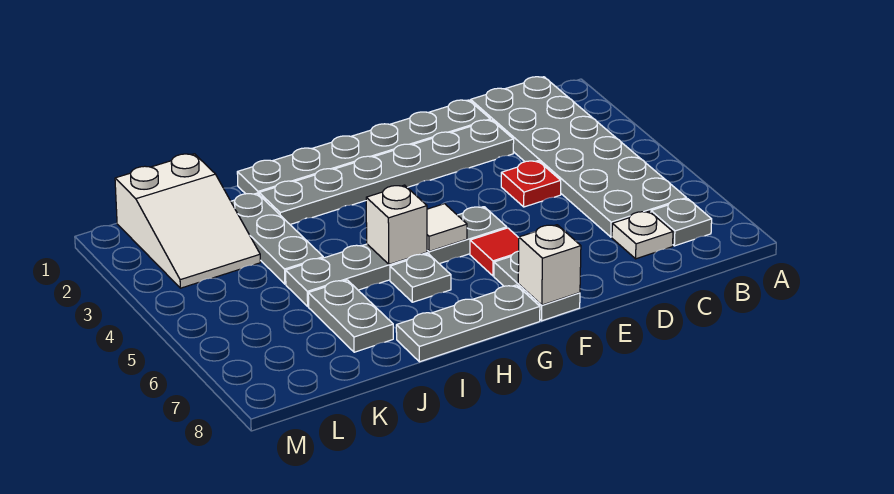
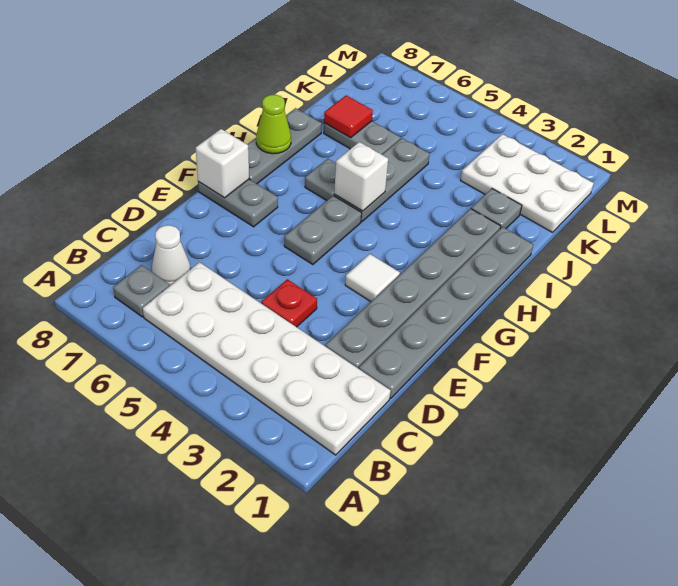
grey 2x6 plate [471,77,686,237] -> white 2x6 plate [143,262,391,455]
white 1x1 plate [612,211,673,259] -> white 1x1 cone [152,225,190,285]
red 1x1 tile [470,228,519,276] -> red 1x1 tile moved to [324,95,373,138]
white 1x1 tile [427,204,467,251] -> white 1x1 tile moved to [345,254,400,302]
none -> lime 1x1 cone [256,95,291,154]
grey 1x3 plate [231,193,323,284] -> grey 1x1 plate [471,189,522,229]
white 2x3 slope [115,154,260,288] -> white 2x3 plate [460,134,594,232]

